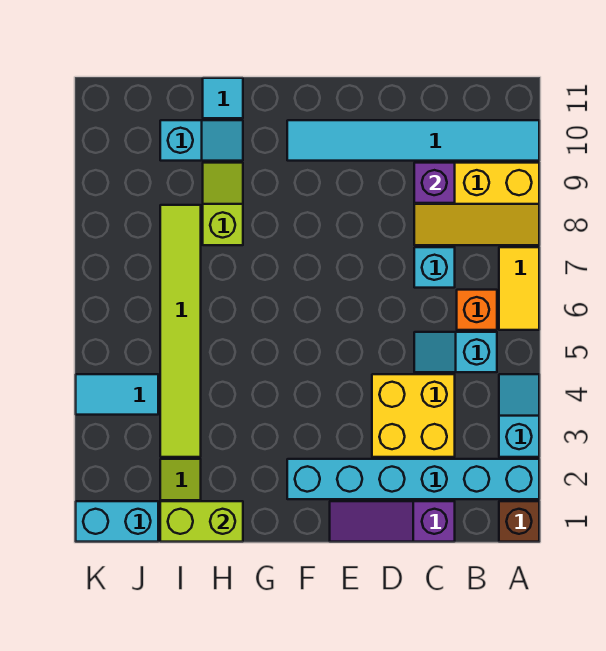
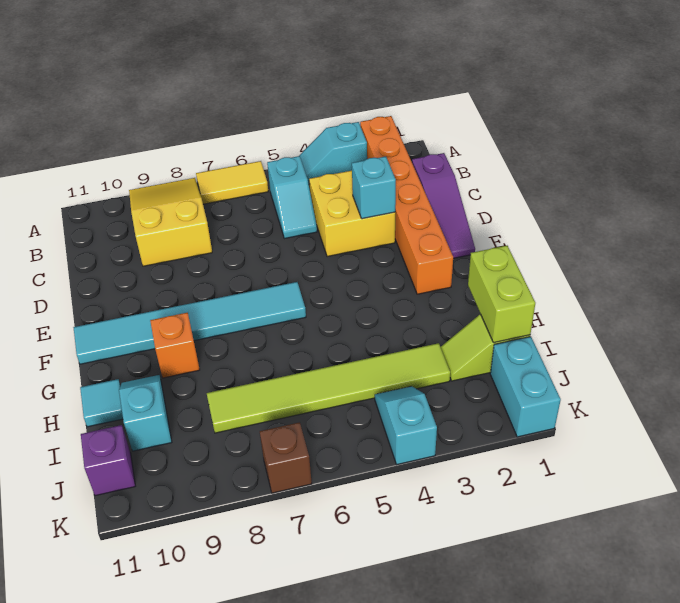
brown 1x1 brick [499,501,539,542] -> brown 1x1 brick moved to [260,422,312,493]
cyan 1x6 brick [287,459,539,499] -> orange 1x6 brick [360,116,453,294]
yellow 2x3 slope [414,163,539,245] -> yellow 2x3 slope turned to [129,178,212,266]
cyan 1x6 tile [287,120,539,161] -> cyan 1x6 tile turned to [73,282,306,364]
orange 1x1 brick [457,290,497,330] -> orange 1x1 brick moved to [150,313,200,378]
cyan 1x1 brick [414,247,455,288] -> cyan 1x1 brick moved to [352,157,396,219]
purple 1x1 brick [414,163,455,203] -> purple 1x1 brick moved to [81,425,135,496]
lime 1x2 slope [203,163,243,245] -> none
cyan 1x2 tile [76,374,158,415] -> cyan 1x2 slope [375,386,437,464]

